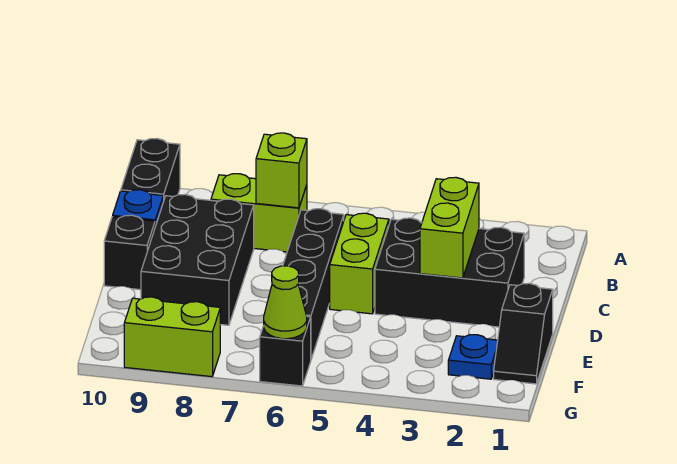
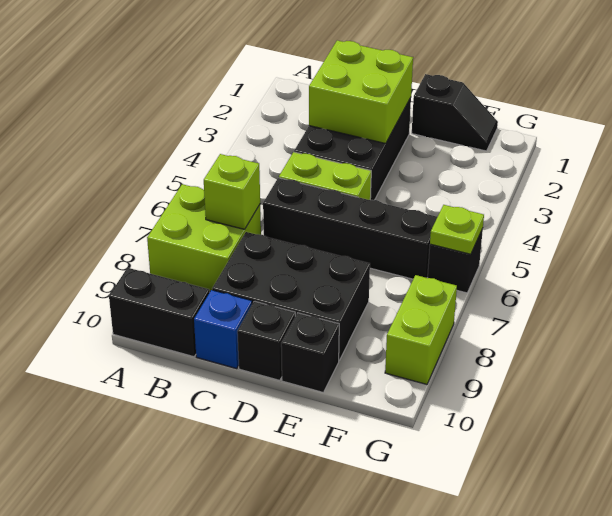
lime 1x2 brick [211,174,307,252] -> lime 2x2 brick [147,184,261,291]
lime 1x2 brick [420,177,479,278] -> lime 2x2 brick [309,40,413,143]
none -> black 1x1 brick [281,313,339,393]
blue 1x1 plate [448,335,498,379] -> none
lime 1x1 cone [264,266,307,339] -> lime 1x1 plate [430,205,484,254]

